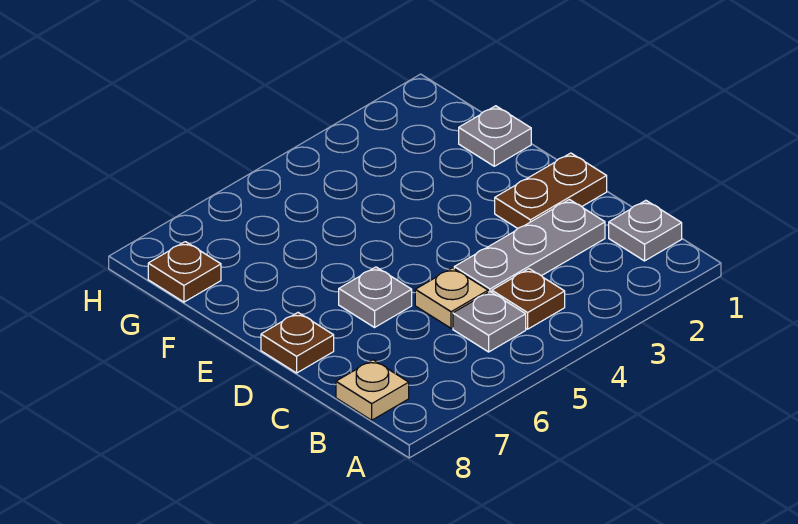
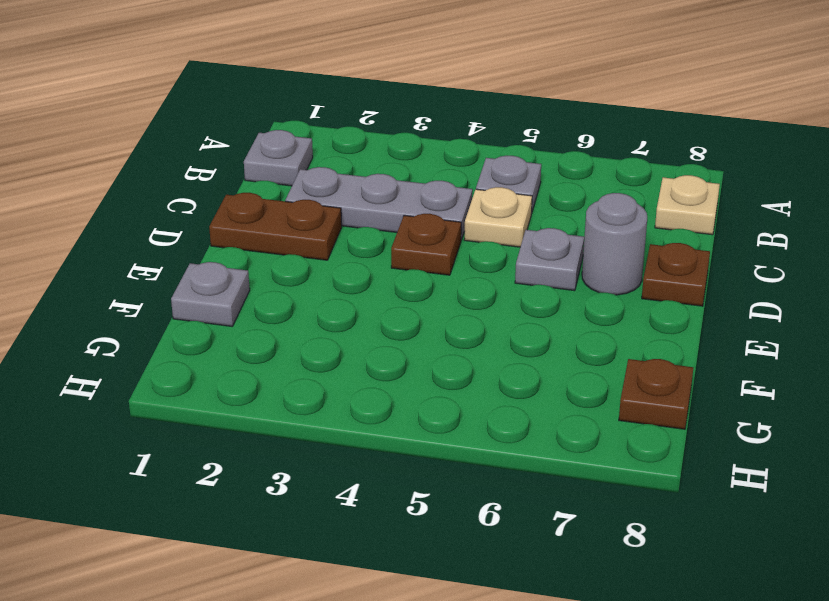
brown 1x1 plate [492,269,565,329] -> brown 1x1 plate moved to [391,214,461,275]
none -> grey 1x1 round brick [582,193,647,295]

